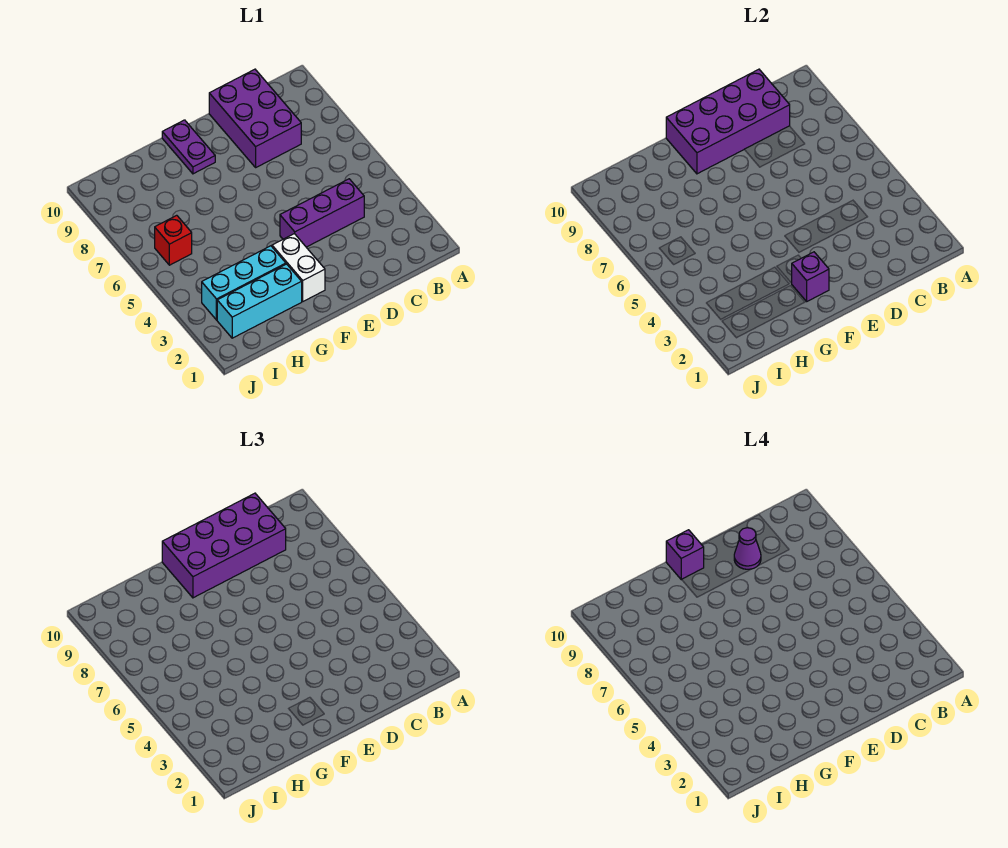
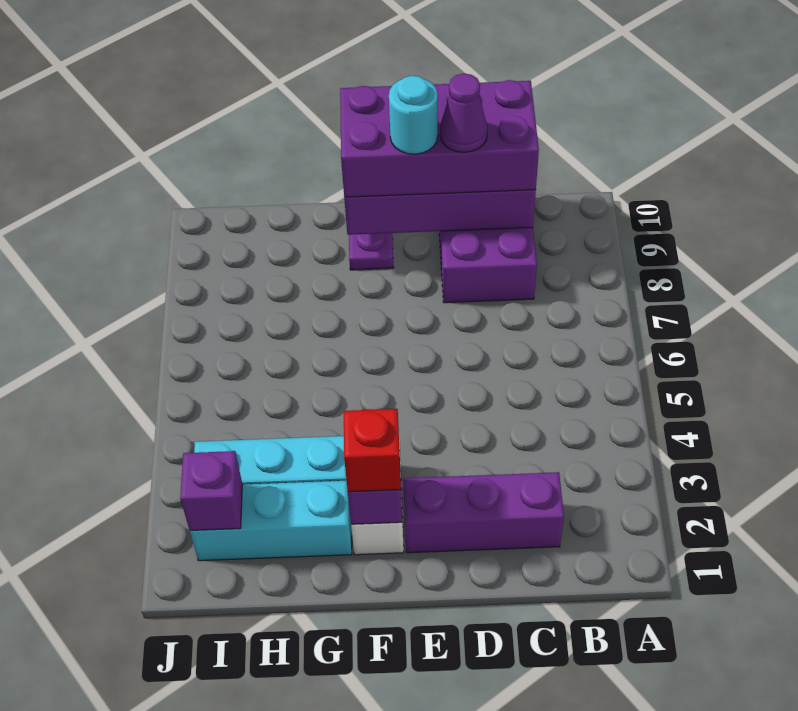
purple 1x3 brick [280,179,364,247] -> purple 1x3 brick moved to [403,472,564,553]
none -> cyan 1x1 round brick [389,76,438,154]
purple 1x1 brick [666,530,704,580] -> purple 1x1 brick moved to [180,451,242,530]
red 1x1 brick [155,215,192,265] -> red 1x1 brick moved to [344,409,401,492]

